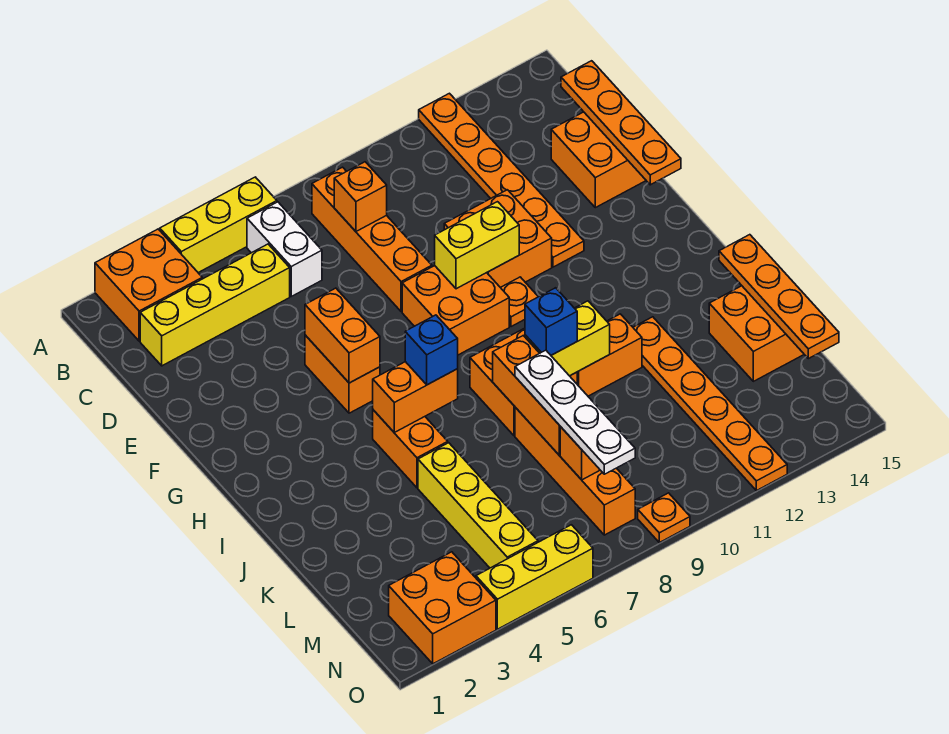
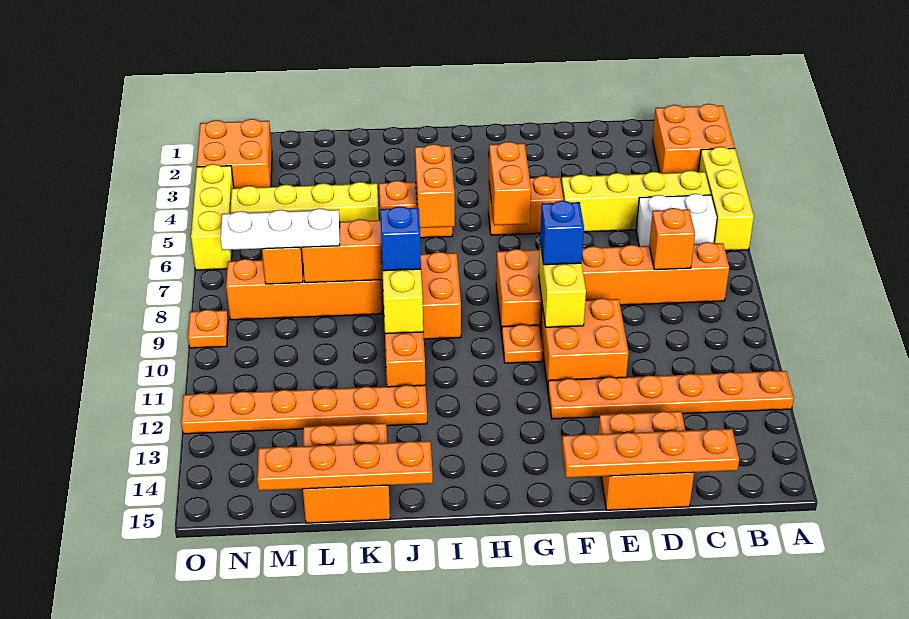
yellow 1x4 brick [140,244,290,366] -> yellow 1x4 brick turned to [561,170,711,232]
orange 1x2 brick [305,288,380,383] -> orange 1x2 brick turned to [489,142,531,225]
blue 1x1 brick [405,315,458,385] -> blue 1x1 brick moved to [540,201,584,265]
white 1x4 plate [515,350,635,474] -> white 1x3 plate [221,208,340,250]

